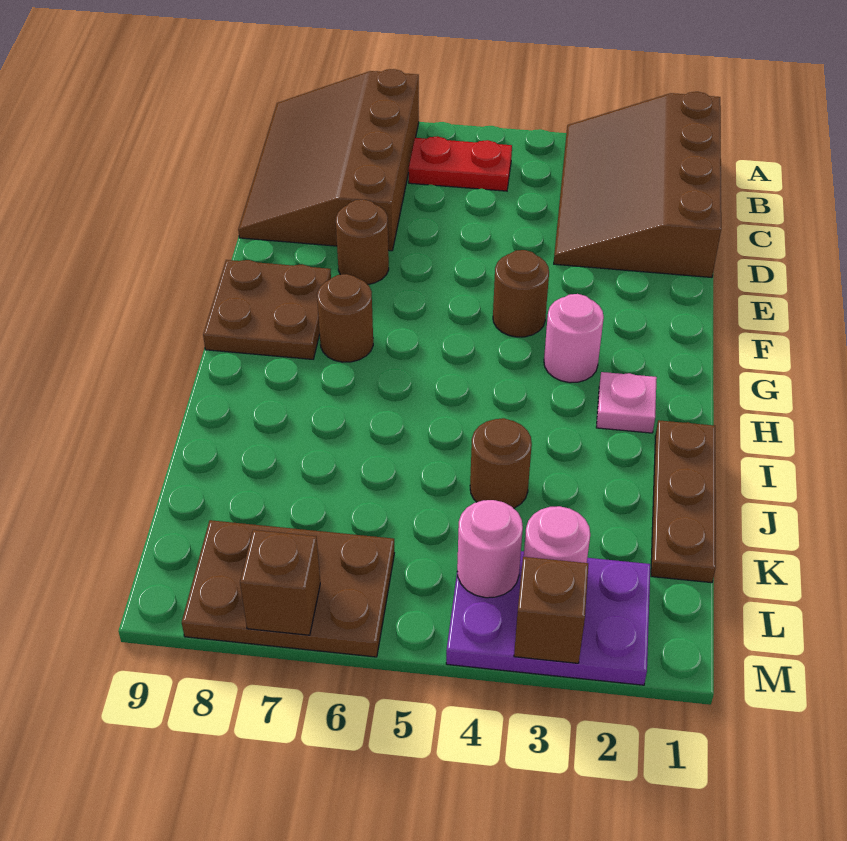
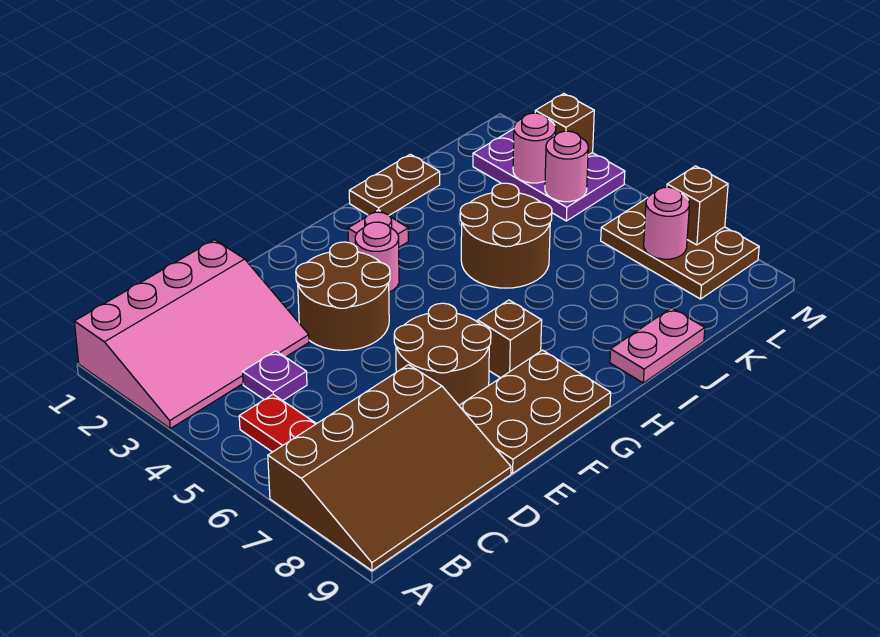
brown 3x4 slope [554,92,721,277] -> pink 3x4 slope [74,240,309,428]
none -> purple 1x1 plate [243,351,307,401]
brown 1x1 round brick [336,199,389,284] -> brown 2x2 round brick [394,303,491,405]
brown 1x1 round brick [493,250,549,337] -> brown 2x2 round brick [296,242,390,350]
brown 2x2 plate [203,260,331,359] -> brown 2x3 plate [459,350,611,473]
brown 1x1 round brick [317,274,373,362] -> brown 1x1 brick [478,300,542,378]
brown 1x3 plate [651,420,716,583] -> brown 1x2 plate [349,154,440,215]
none -> pink 1x2 plate [610,308,705,383]
brown 1x1 round brick [470,418,532,508] -> brown 2x2 round brick [460,183,552,288]
none -> pink 1x1 round brick [644,187,689,259]

